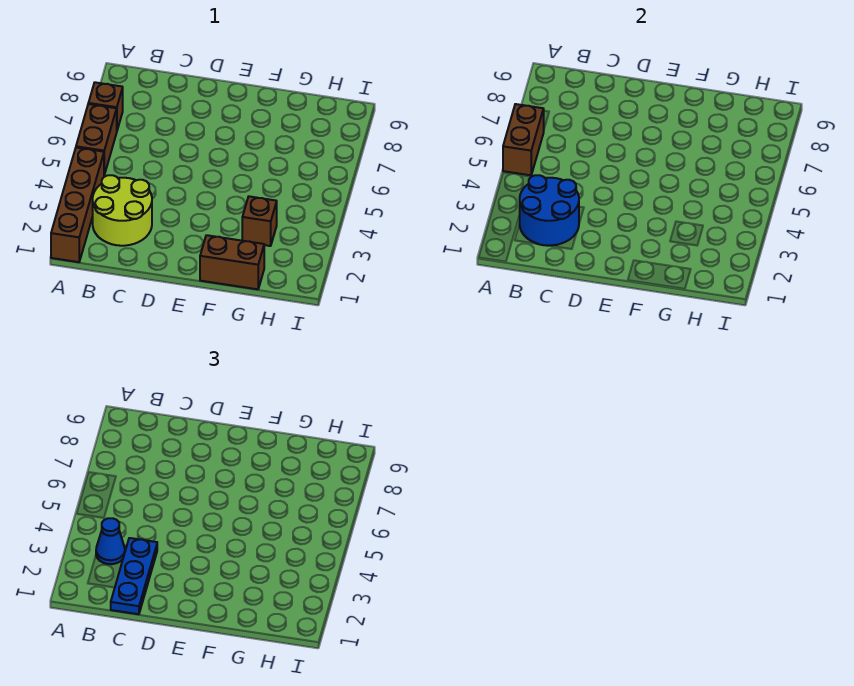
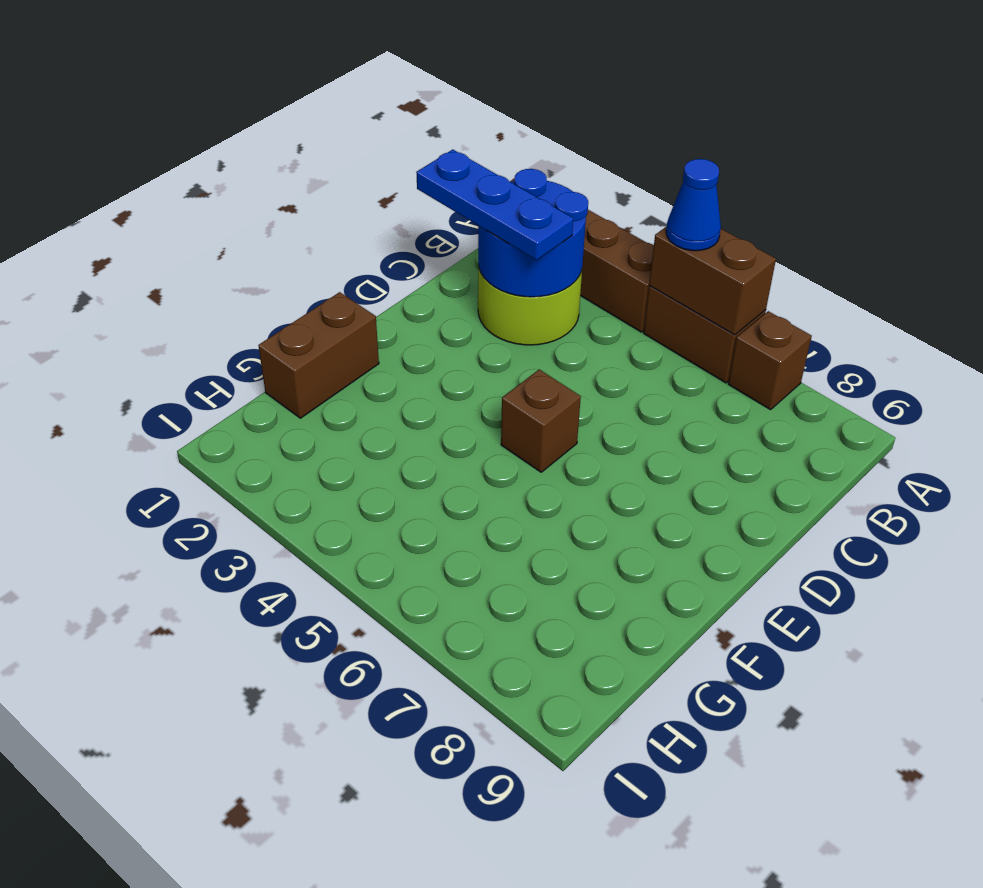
blue 1x1 cone [96,518,125,564] -> blue 1x1 cone moved to [666,159,721,251]
brown 1x1 brick [242,196,277,246] -> brown 1x1 brick moved to [501,369,581,472]

